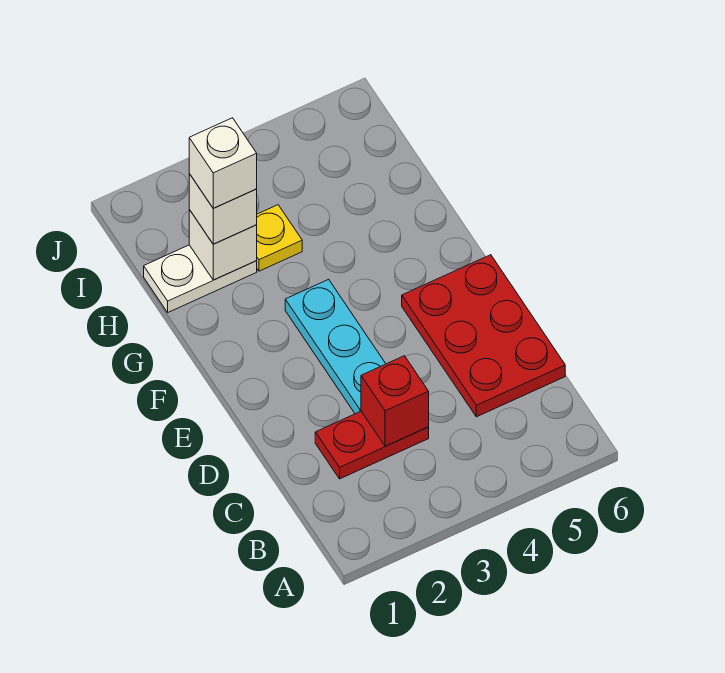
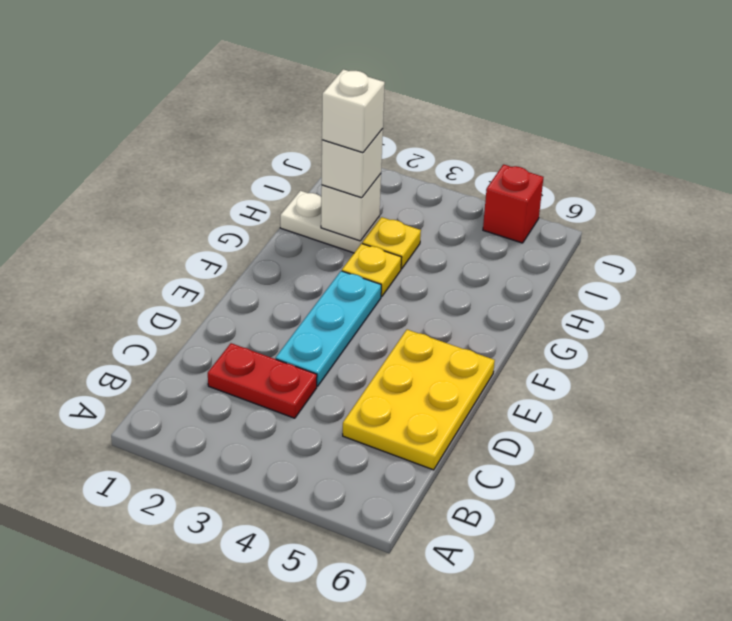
red 1x1 brick [361,356,429,446] -> red 1x1 brick moved to [483,164,544,243]
red 2x3 plate [402,255,565,417] -> yellow 2x3 plate [343,330,495,470]
none -> yellow 1x1 plate [342,244,402,297]

